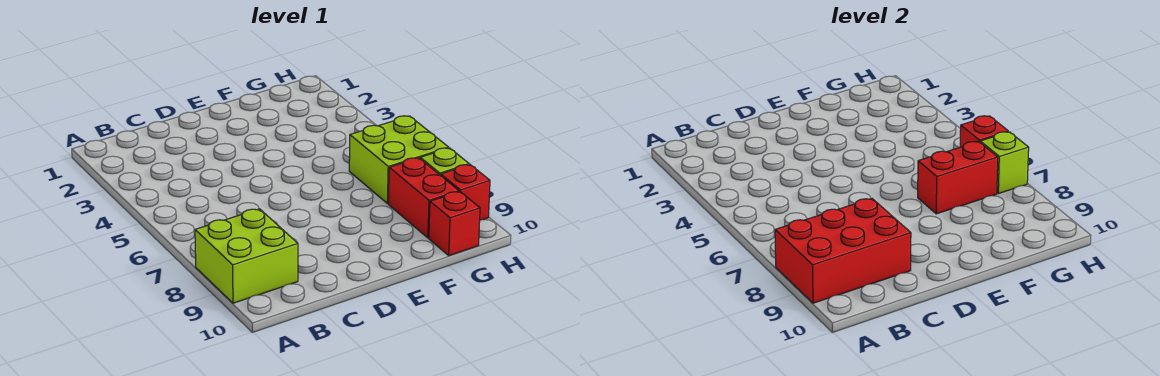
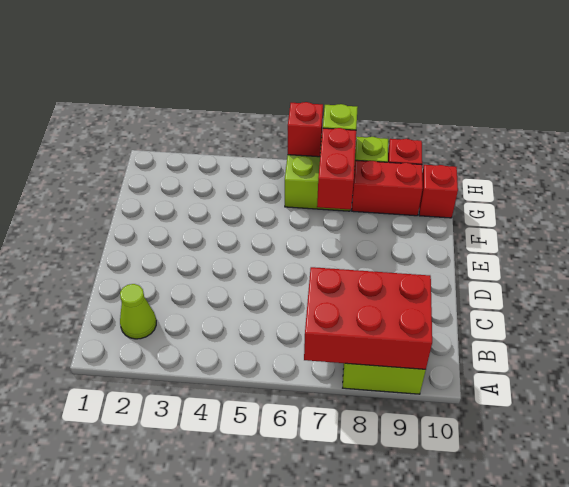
red 2x3 brick [775,199,911,303] -> red 2x3 brick turned to [304,267,432,370]
none -> lime 1x1 cone [120,284,156,339]

